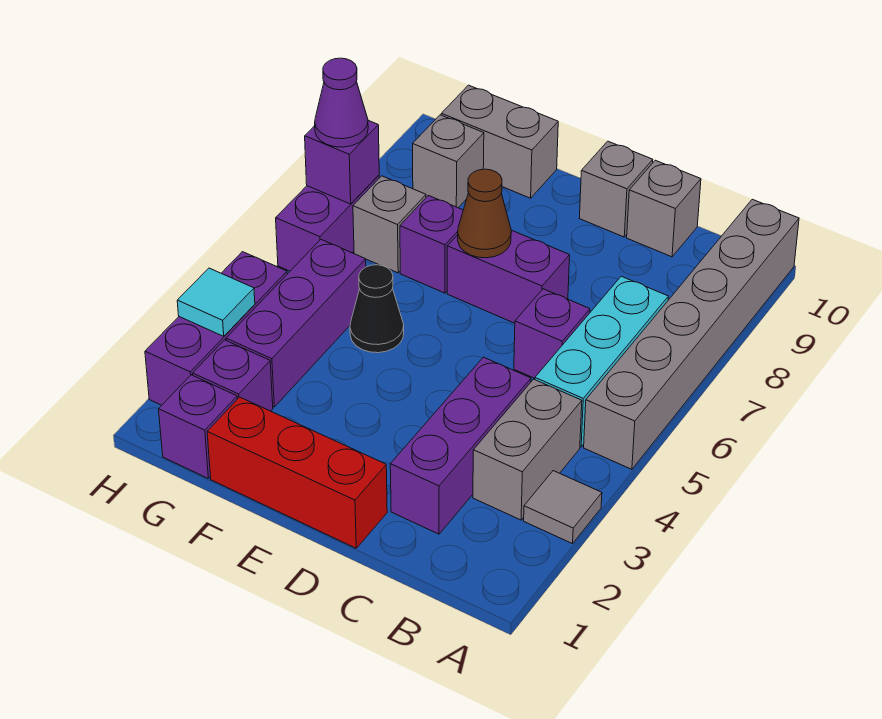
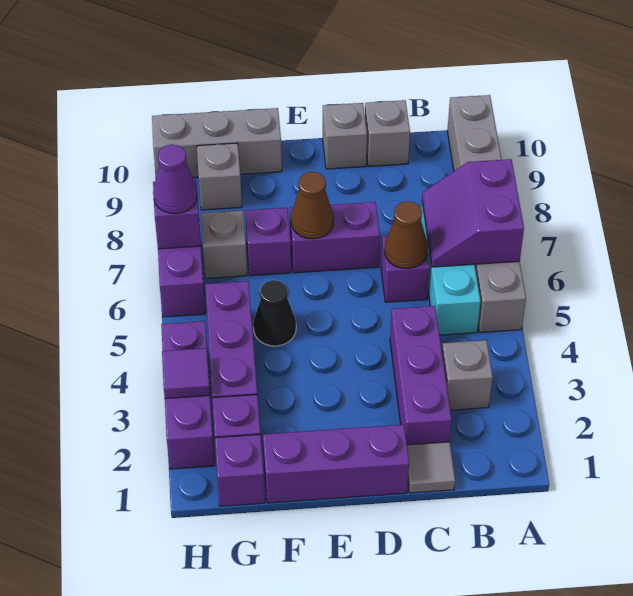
grey 1x1 tile [524,471,602,544] -> grey 1x1 tile moved to [407,442,455,493]
none -> purple 2x2 slope [422,159,524,267]
grey 1x2 brick [473,379,582,520] -> grey 1x1 brick [442,340,493,410]
none -> brown 1x1 cone [385,201,428,269]
red 1x3 brick [207,397,387,548] -> purple 1x3 brick [263,425,409,503]
grey 1x2 brick [441,85,558,198] -> grey 1x3 brick [152,108,282,177]
cyan 1x1 tile [177,268,255,336] -> purple 1x1 tile [162,348,210,399]

